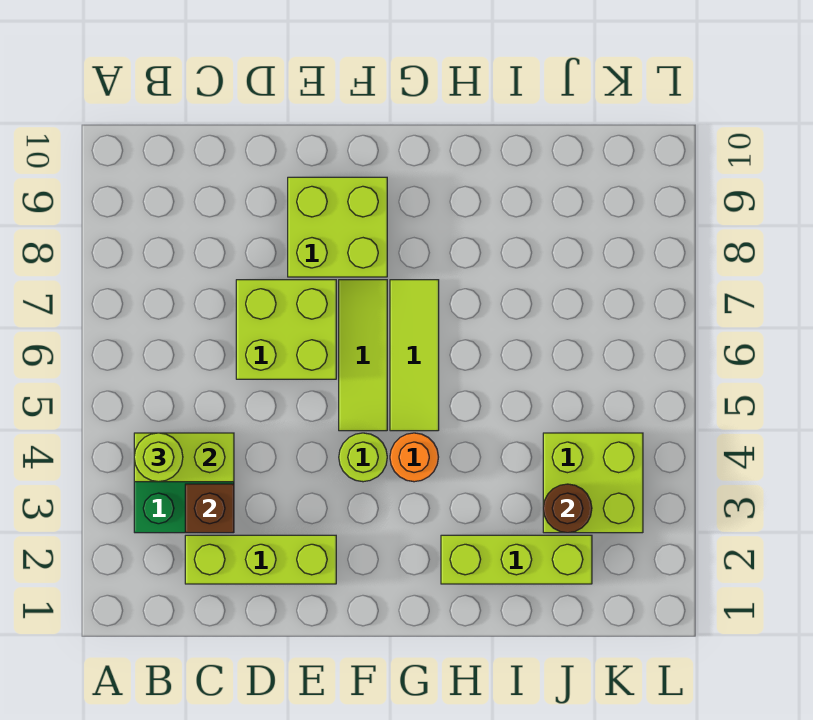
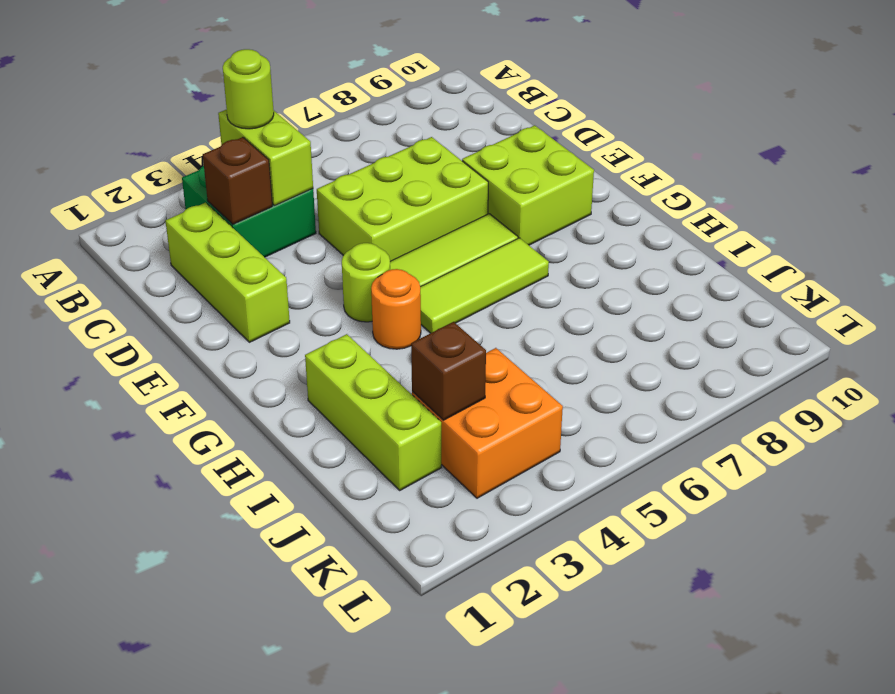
lime 2x2 brick [236,280,336,379] -> lime 2x3 brick [317,137,488,261]
lime 2x2 brick [543,433,643,533] -> orange 2x2 brick [412,348,563,498]
brown 1x1 round brick [543,484,592,533] -> brown 1x1 brick [411,322,486,420]

